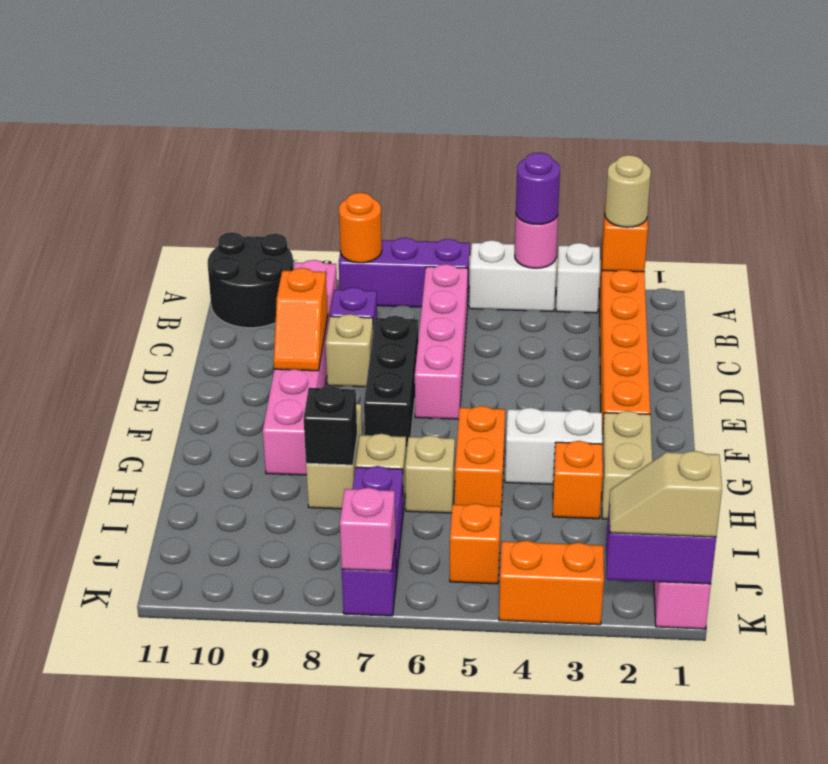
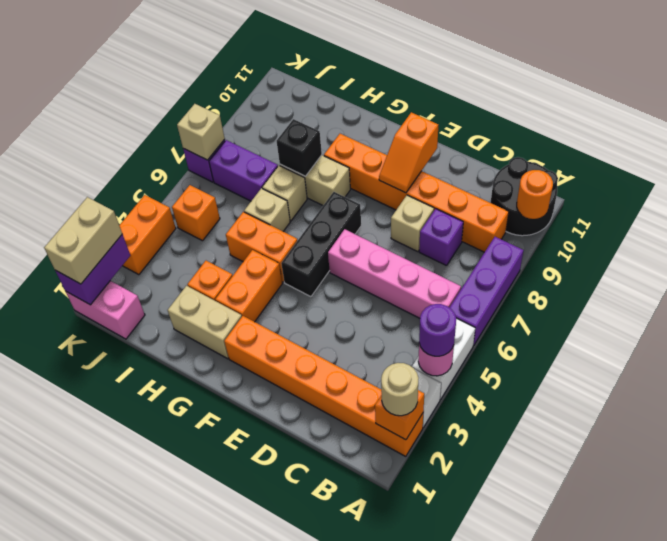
orange 1x1 round brick [339,193,382,263] -> orange 1x1 round brick moved to [517,170,553,219]
pink 1x6 brick [263,260,337,475] -> orange 1x6 brick [324,134,509,252]
black 1x3 brick [364,316,418,448] -> black 1x3 brick turned to [281,192,361,297]
orange 1x2 slope [274,268,328,371] -> orange 1x2 slope turned to [379,112,438,193]
white 1x2 brick [505,408,602,484] -> orange 1x2 brick [215,250,282,322]
tan 1x2 slope [609,451,722,537] -> tan 1x2 brick [44,197,122,284]
pink 1x1 brick [340,488,395,571] -> tan 1x1 brick [177,104,225,160]

